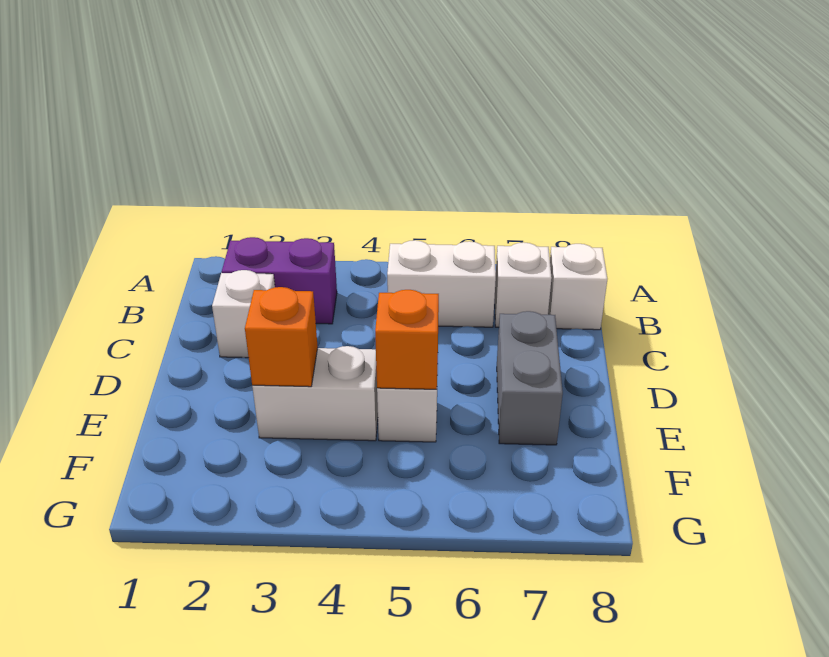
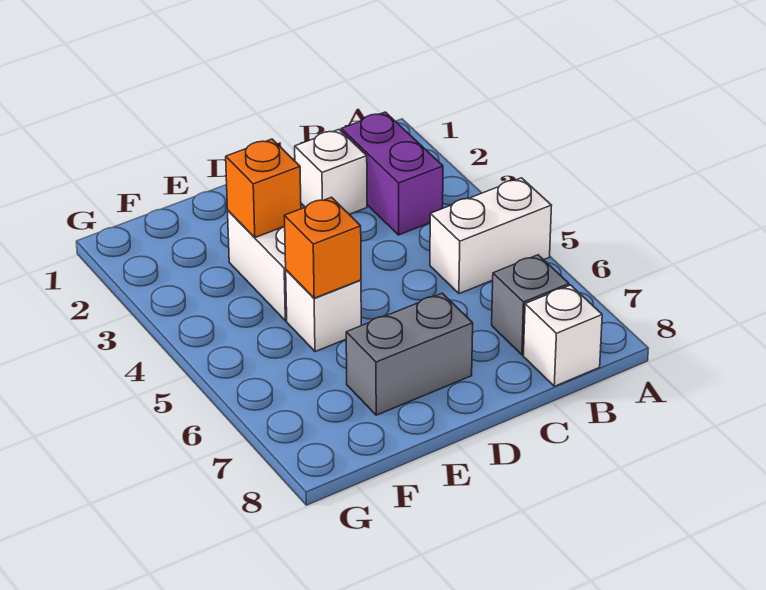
white 1x2 brick [387,240,496,327] -> white 1x2 brick turned to [430,178,552,294]
white 1x1 brick [495,242,552,327] -> grey 1x1 brick [492,255,569,355]

